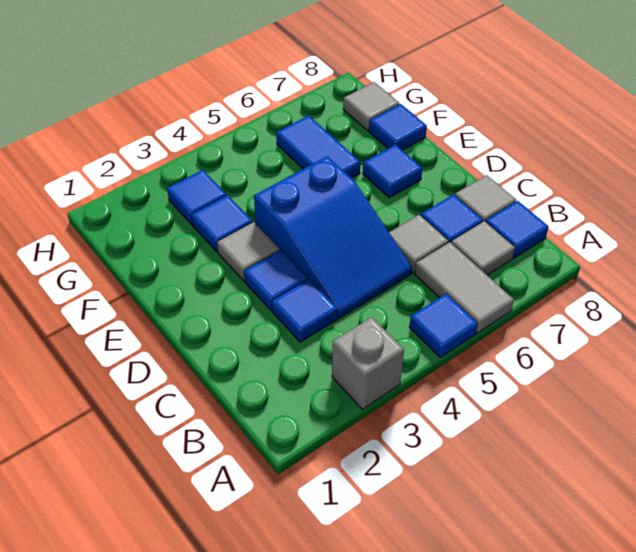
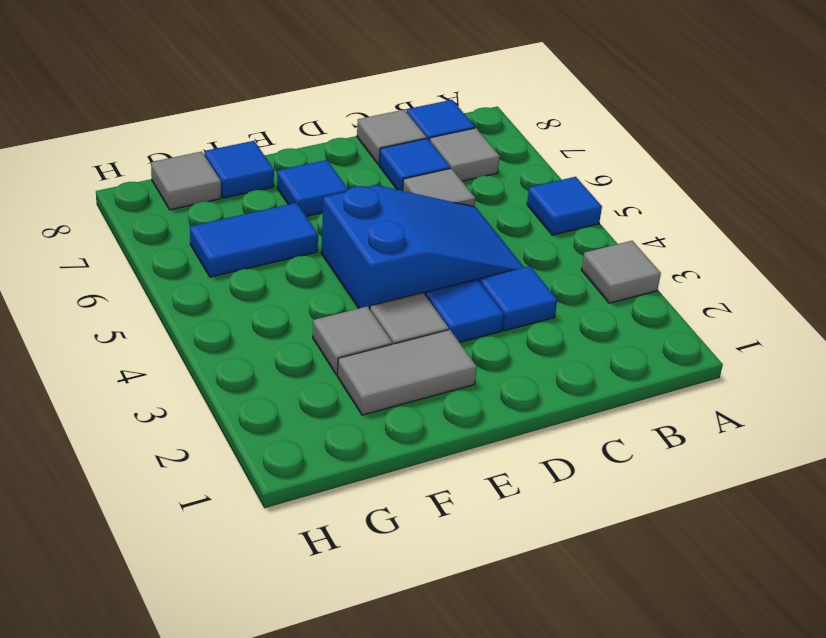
grey 1x1 brick [332,317,404,409] -> grey 1x1 tile [582,241,661,303]
grey 1x2 tile [415,242,514,333] -> grey 1x2 tile moved to [337,330,477,415]
blue 1x1 tile [192,195,253,252] -> grey 1x1 tile [313,306,392,375]
blue 1x1 tile [167,170,227,225] -> none

